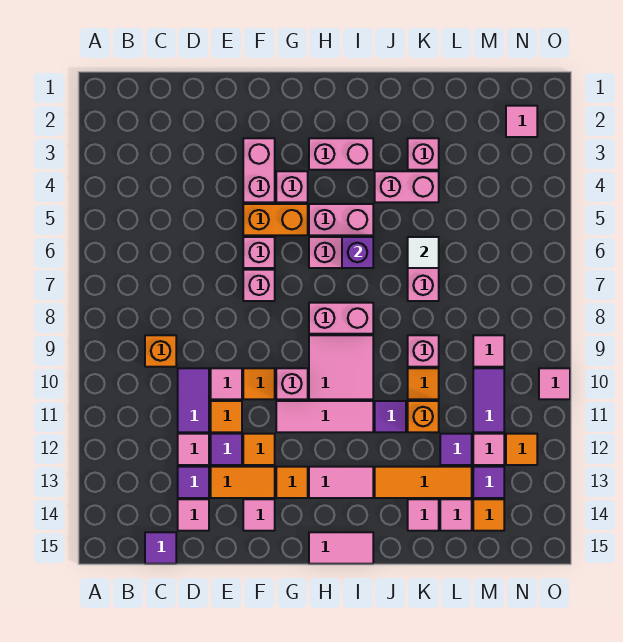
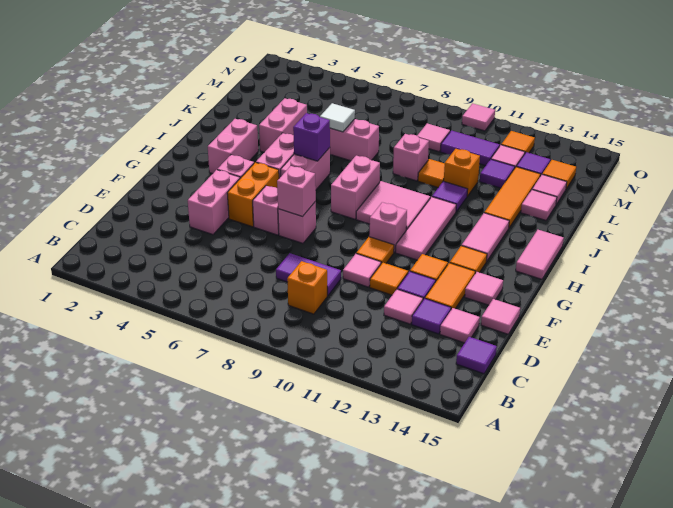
purple 1x2 tile [178,368,209,432] -> purple 1x2 tile moved to [276,253,341,296]
pink 1x2 brick [243,138,275,202] -> pink 1x2 brick turned to [188,170,240,235]
pink 1x1 brick [408,138,439,170] -> pink 1x1 brick moved to [277,166,316,217]
pink 1x1 tile [506,106,537,137] -> pink 1x1 tile moved to [481,299,520,334]

